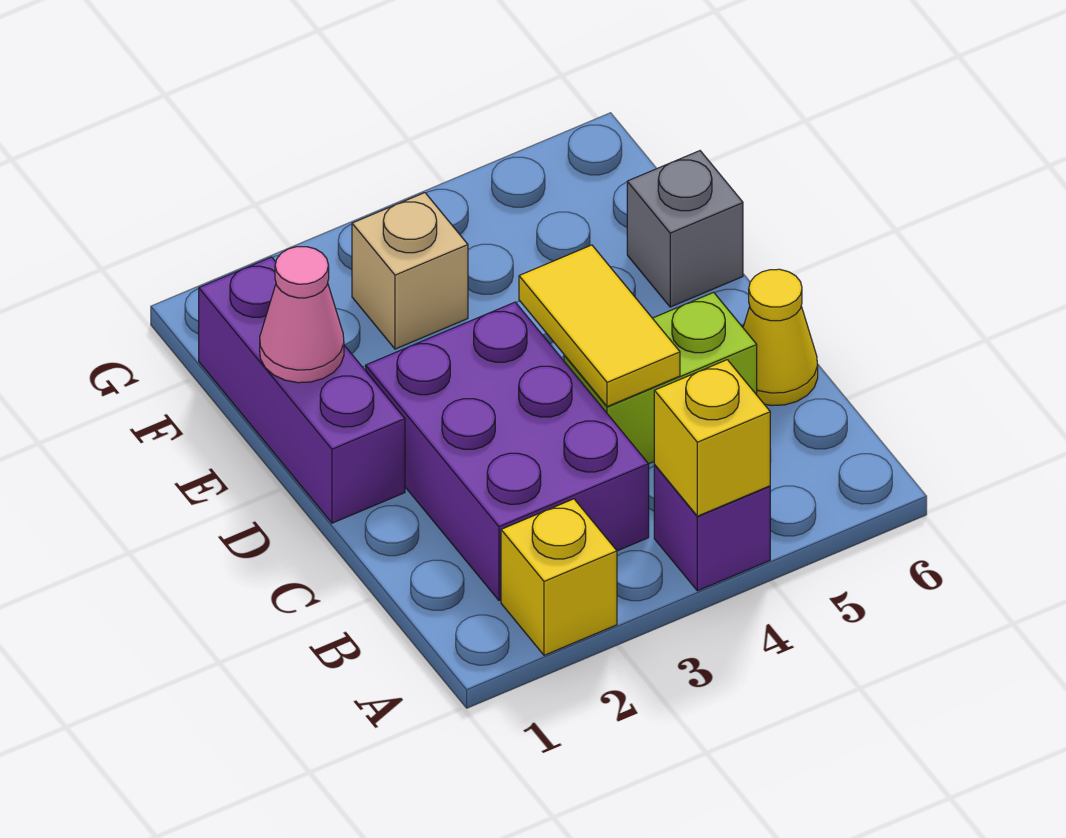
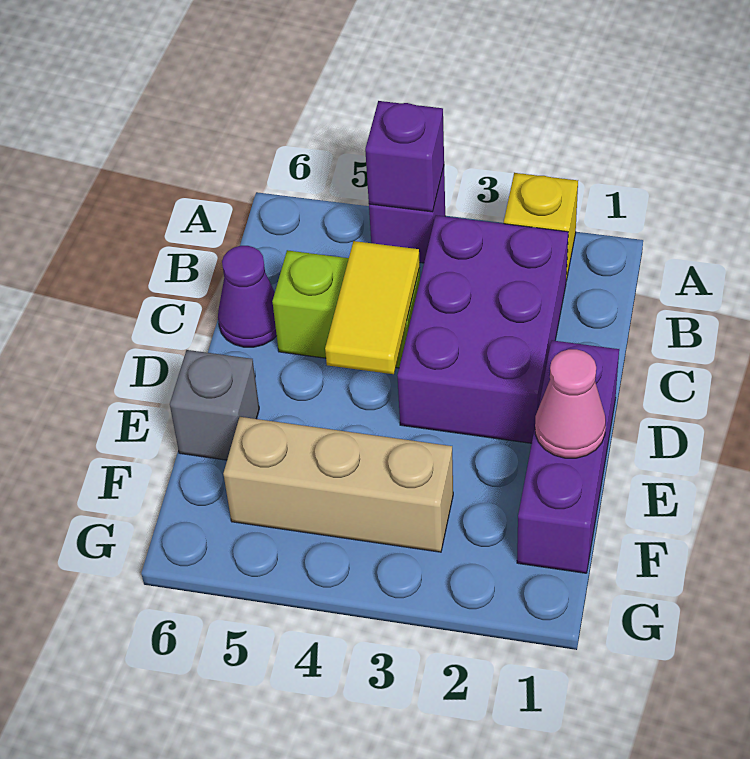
yellow 1x1 brick [654,360,770,516] -> purple 1x1 brick [365,101,444,212]
yellow 1x1 cone [743,269,818,406] -> purple 1x1 cone [218,246,277,347]
tan 1x1 brick [352,193,468,349] -> tan 1x3 brick [223,417,453,552]

